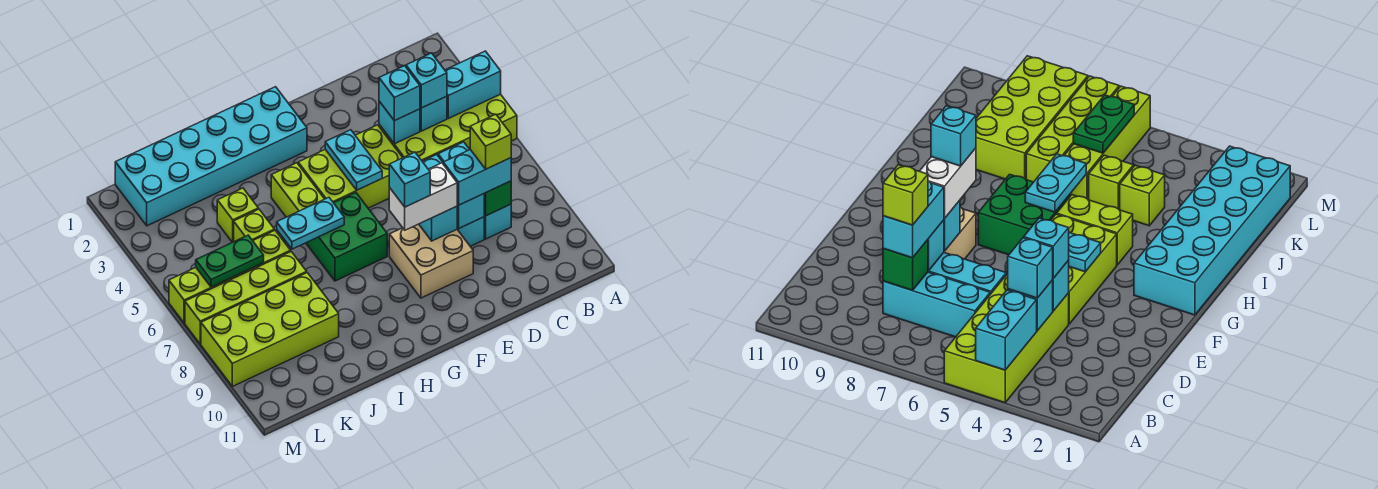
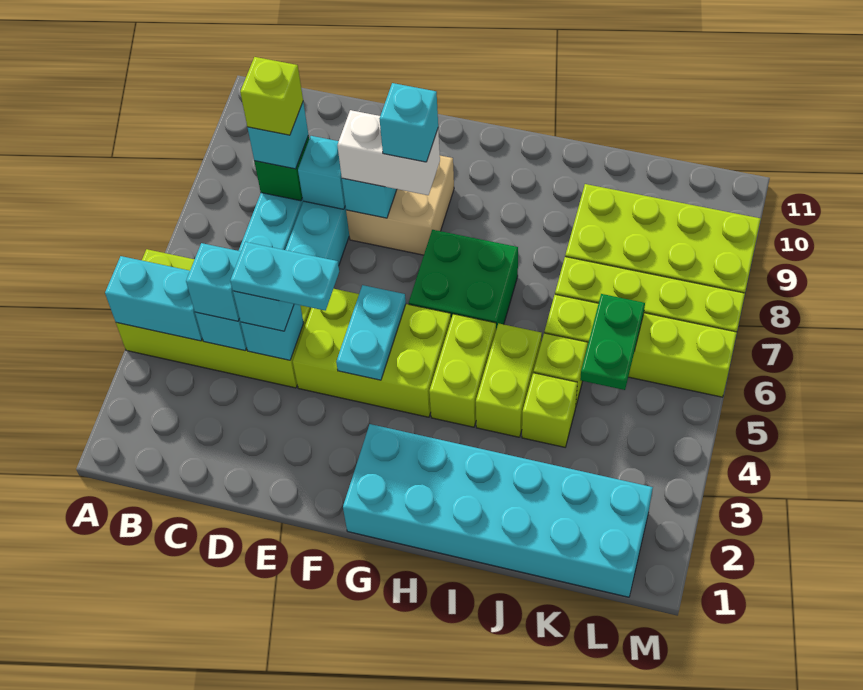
cyan 1x2 brick [443,150,511,205] -> cyan 1x1 brick [248,103,308,169]
cyan 1x2 plate [277,197,344,249] -> cyan 1x2 plate moved to [230,242,339,311]
none -> lime 1x2 brick [476,323,542,437]
green 1x2 plate [196,235,264,287] -> green 1x2 plate turned to [580,294,645,390]

